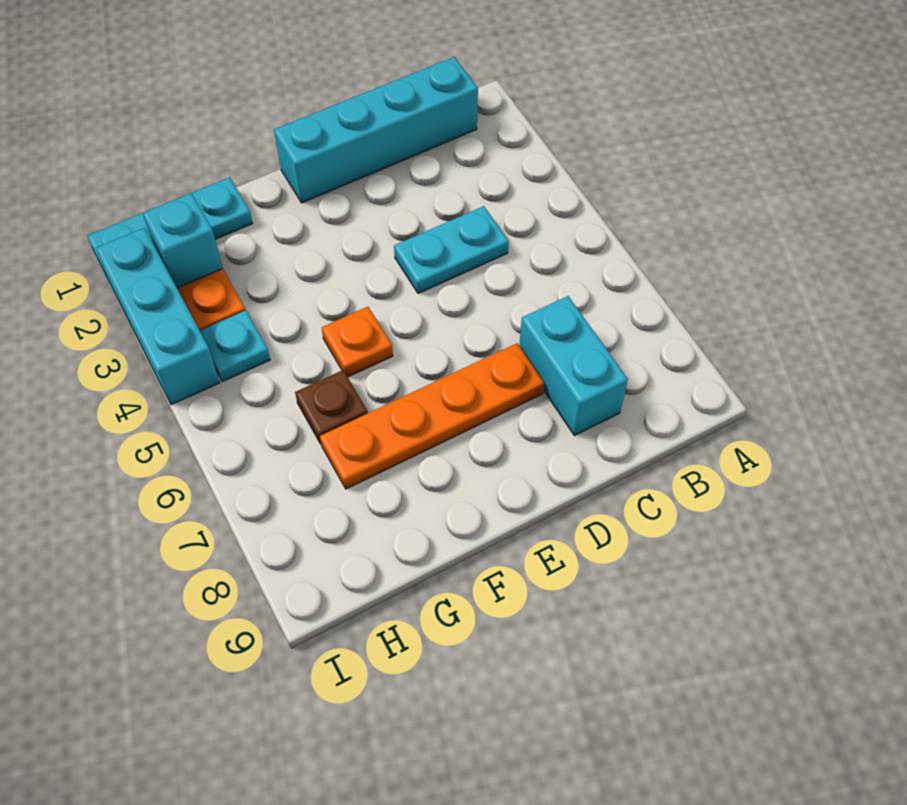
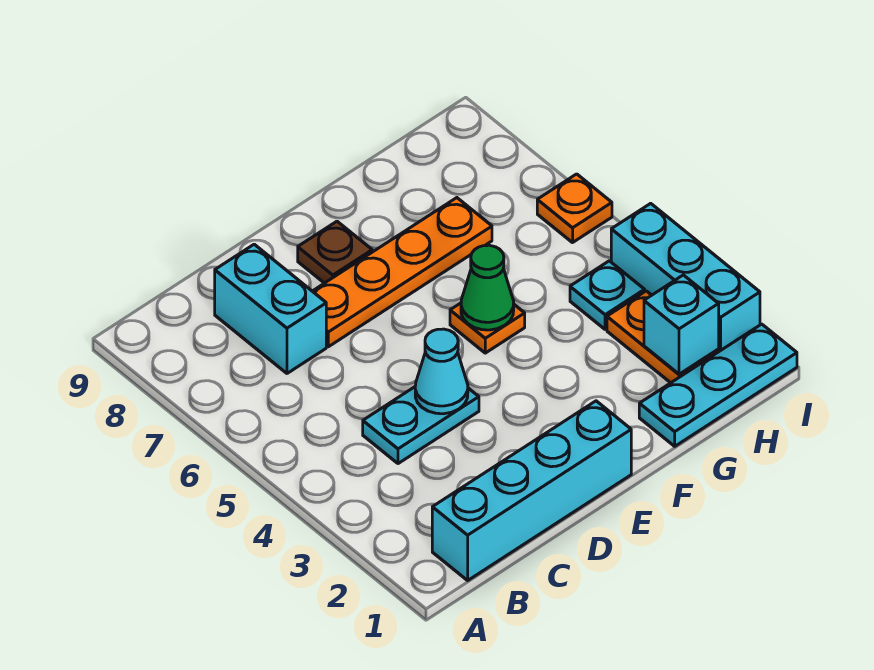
none -> cyan 1x1 cone [415,329,468,414]
none -> green 1x1 cone [461,245,514,330]
brown 1x1 plate [295,370,368,444] -> brown 1x1 plate moved to [298,221,372,283]
none -> orange 1x1 plate [537,174,612,243]

